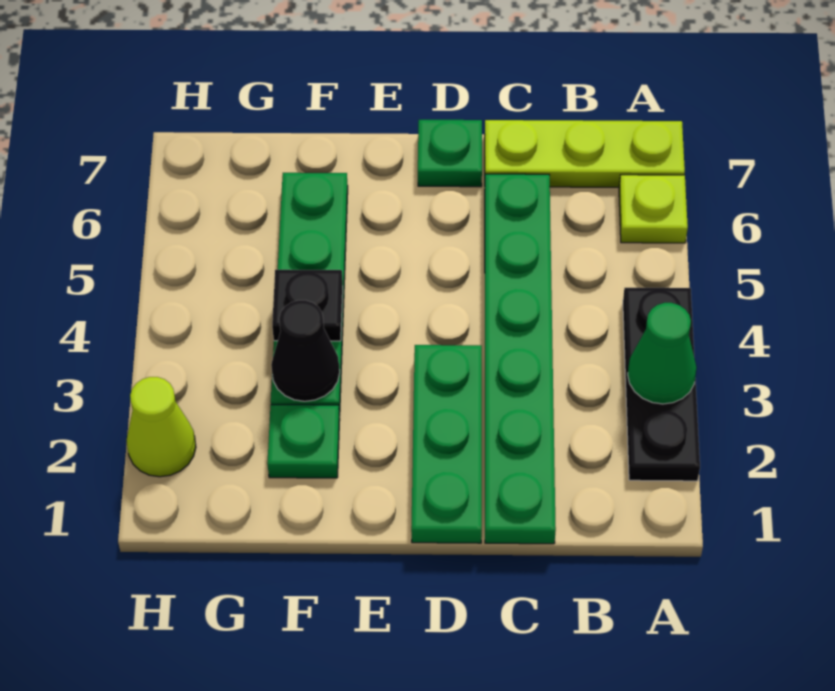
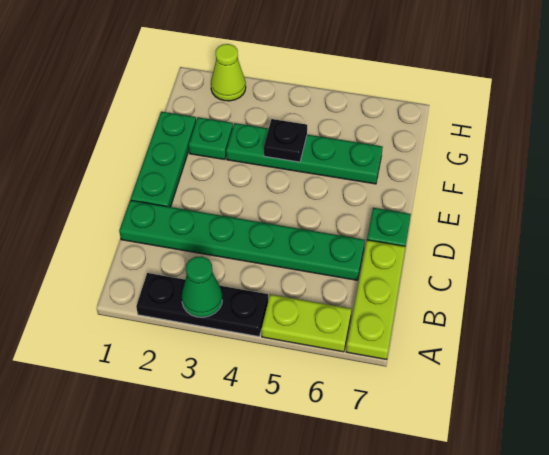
lime 1x1 plate [619,175,688,243] -> lime 1x2 plate [262,294,352,352]
green 1x3 plate [411,345,482,543] -> green 1x3 plate turned to [130,112,196,207]
black 1x1 cone [271,300,340,401] -> none

